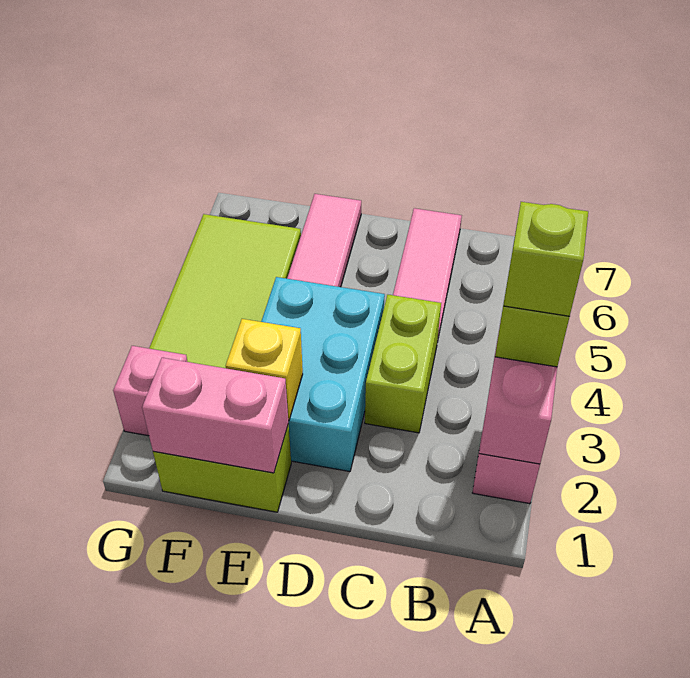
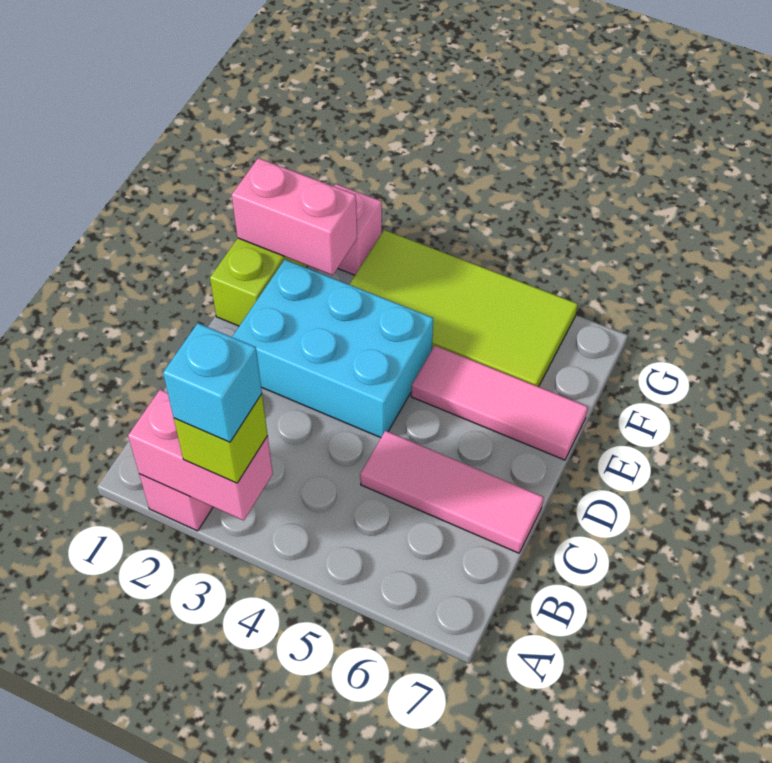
lime 1x1 brick [504,202,588,316] -> cyan 1x1 brick [163,323,262,442]
lime 1x2 brick [365,295,441,433] -> none
pink 1x2 brick [142,358,288,473] -> pink 1x2 brick turned to [232,158,357,275]
yellow 1x1 brick [226,319,303,420] -> none

